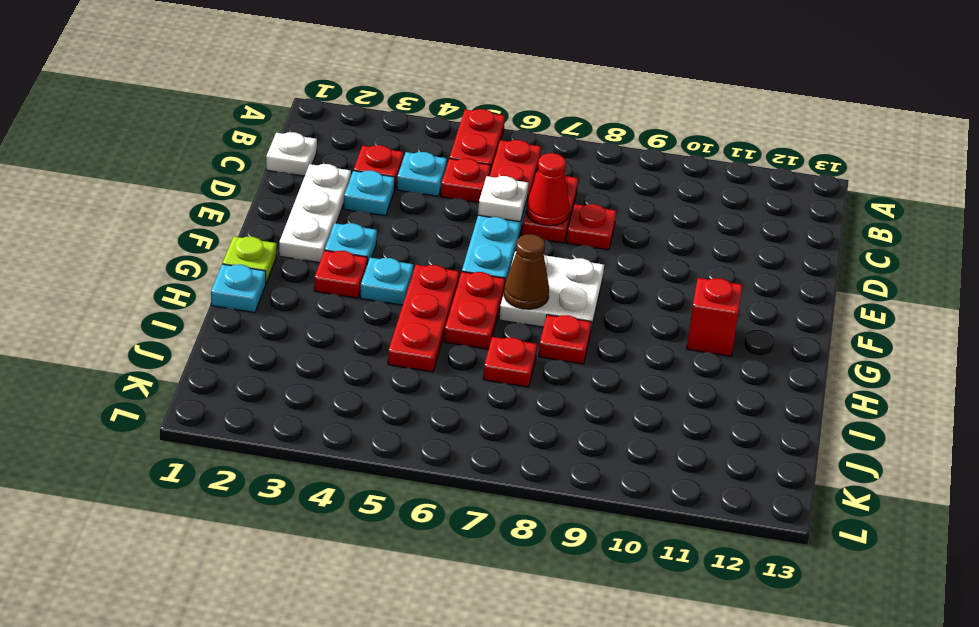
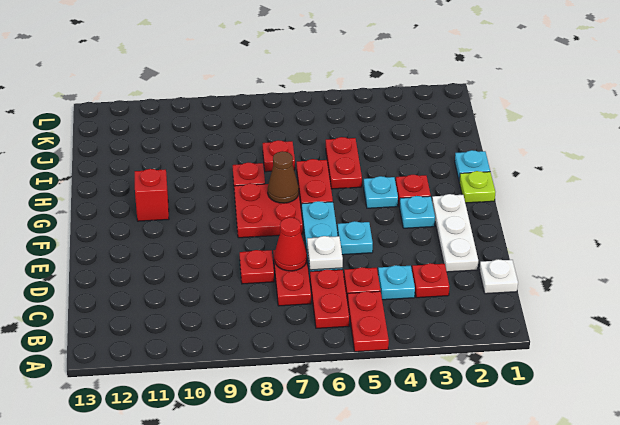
cyan 1x1 plate [344,171,395,216] -> cyan 1x1 plate moved to [338,221,373,255]
white 2x2 plate [499,251,604,333] -> red 2x2 plate [234,183,303,238]
red 1x3 plate [388,265,459,372] -> red 1x2 plate [326,137,362,189]

